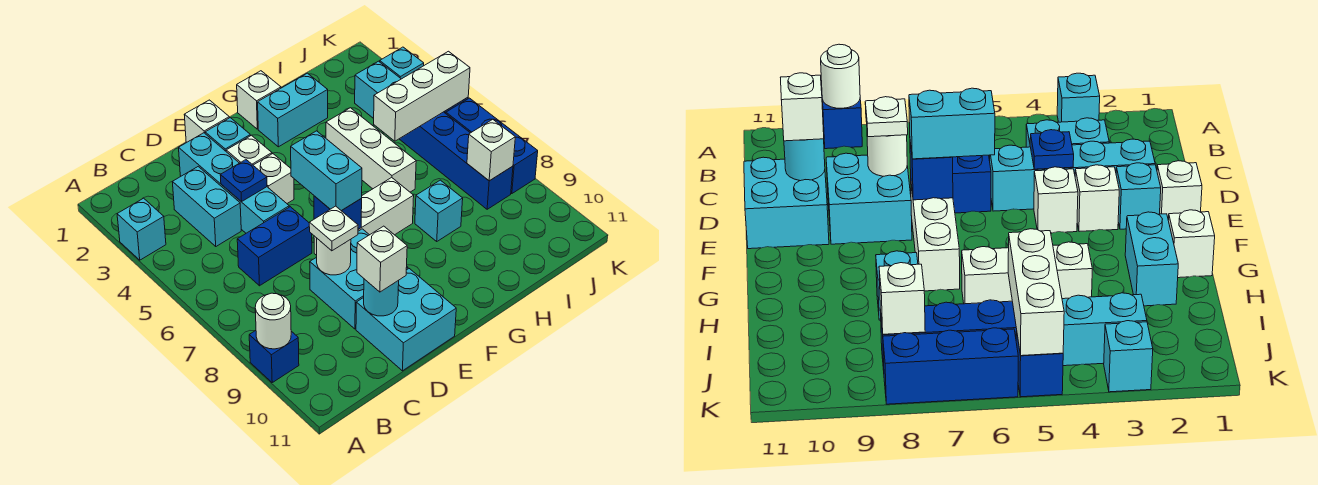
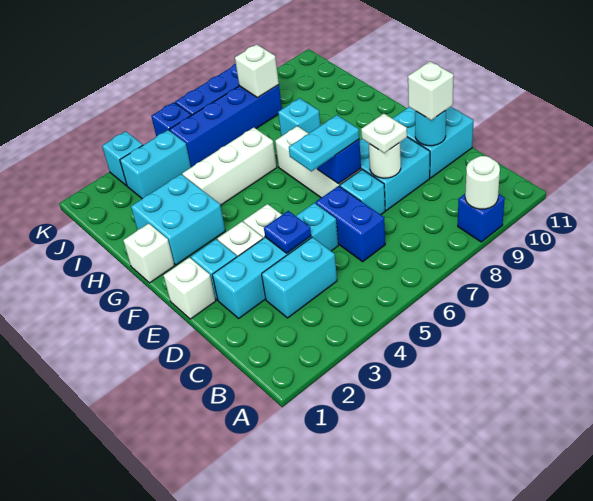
cyan 1x1 brick [117,198,166,260] -> cyan 1x1 brick moved to [340,169,385,215]
cyan 1x2 brick [291,131,362,211] -> cyan 1x2 plate [289,115,359,171]
cyan 1x2 brick [258,73,328,147] -> cyan 2x2 brick [131,174,225,265]
white 1x3 brick [374,51,470,141] -> none

